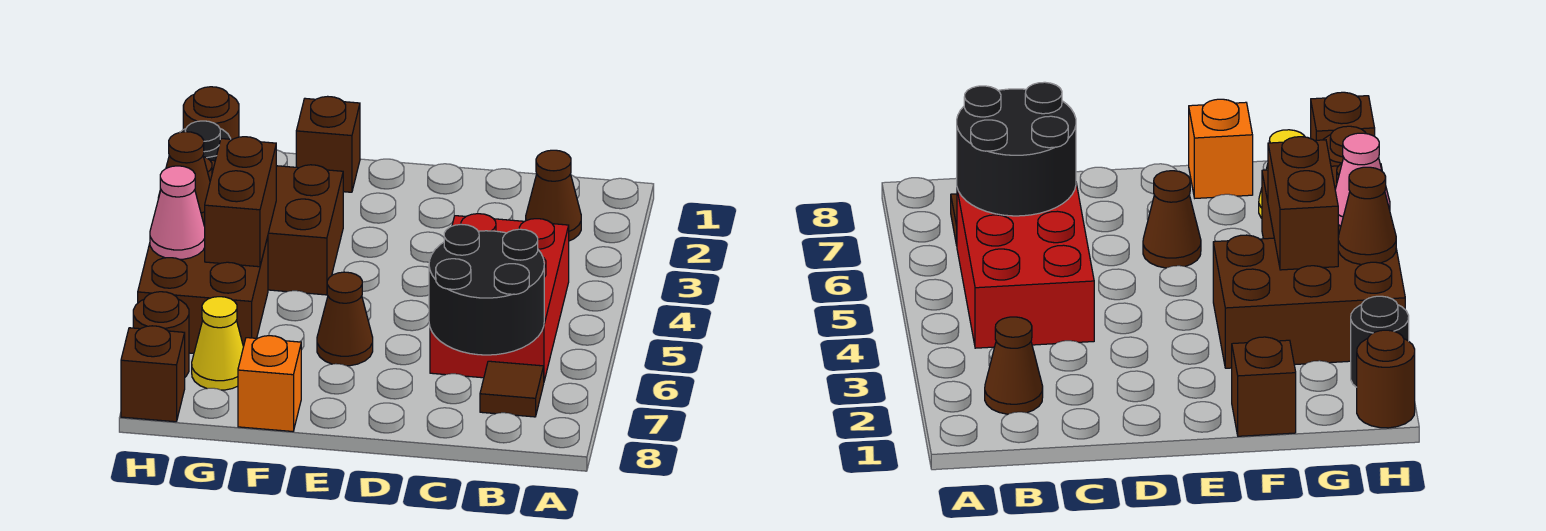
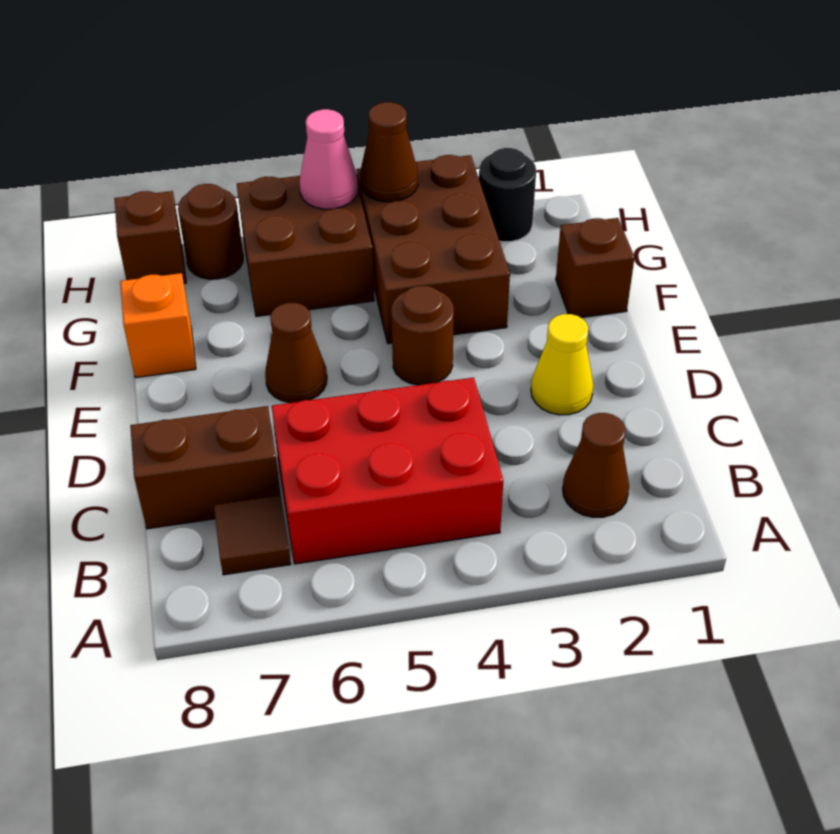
black 2x2 round brick [429,224,544,355] -> none
brown 1x2 brick [205,137,276,267] -> brown 1x2 brick moved to [130,406,281,529]
yellow 1x1 cone [192,297,243,390] -> yellow 1x1 cone moved to [531,314,593,415]
brown 1x1 round brick [183,87,239,139] -> brown 1x1 round brick moved to [391,286,454,385]

